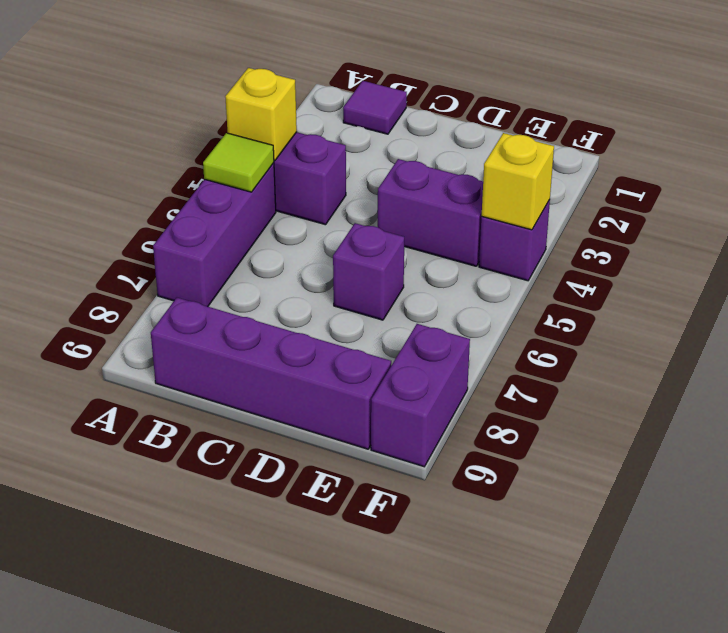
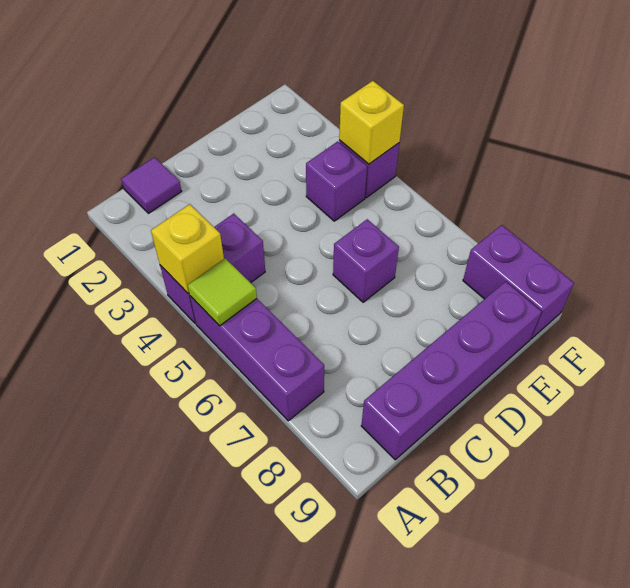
purple 1x2 brick [378,159,483,266] -> purple 1x1 brick [306,141,367,221]

